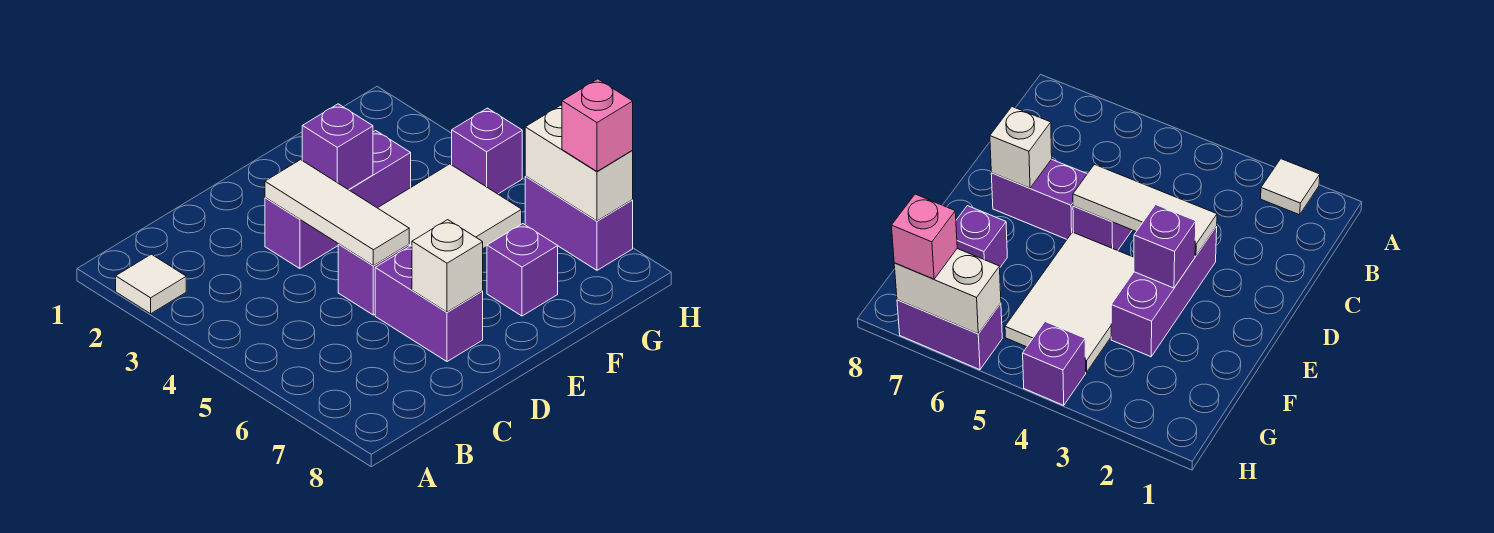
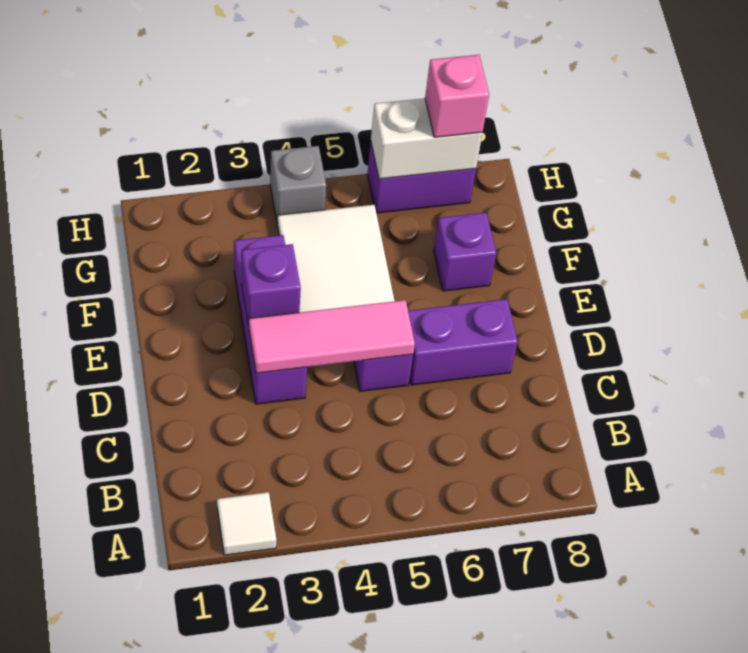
white 1x3 tile [265,160,409,266] -> pink 1x3 tile [249,300,415,373]
white 1x1 brick [412,220,483,312] -> none
purple 1x1 brick [452,108,522,194] -> grey 1x1 brick [270,146,326,223]

